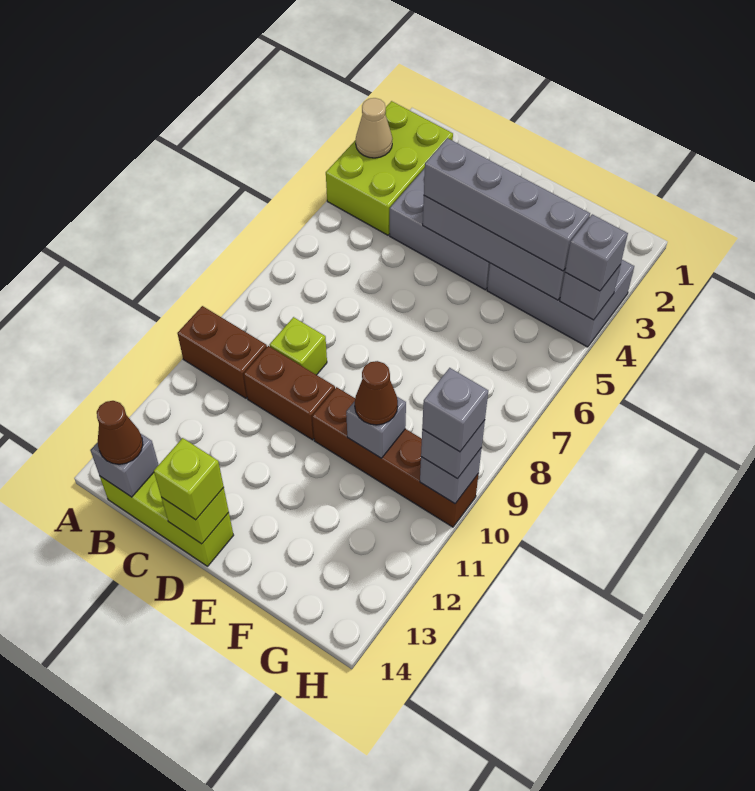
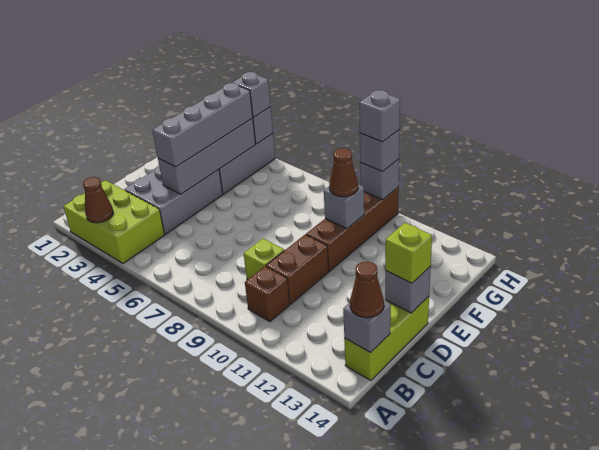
tan 1x1 cone [356,98,392,158] -> brown 1x1 cone [83,177,113,223]
brown 1x2 brick [177,306,267,398] -> brown 1x1 brick [245,266,290,322]
lime 1x1 brick [161,488,229,544] -> grey 1x1 brick [385,267,431,313]

